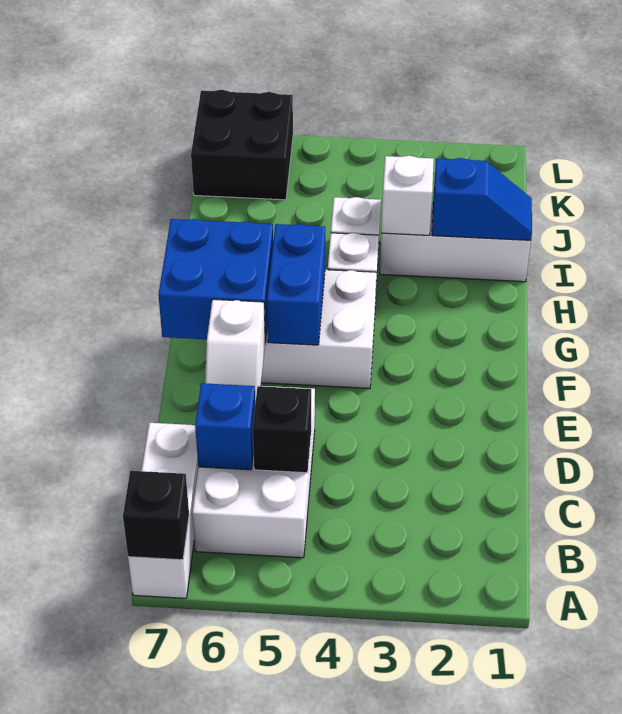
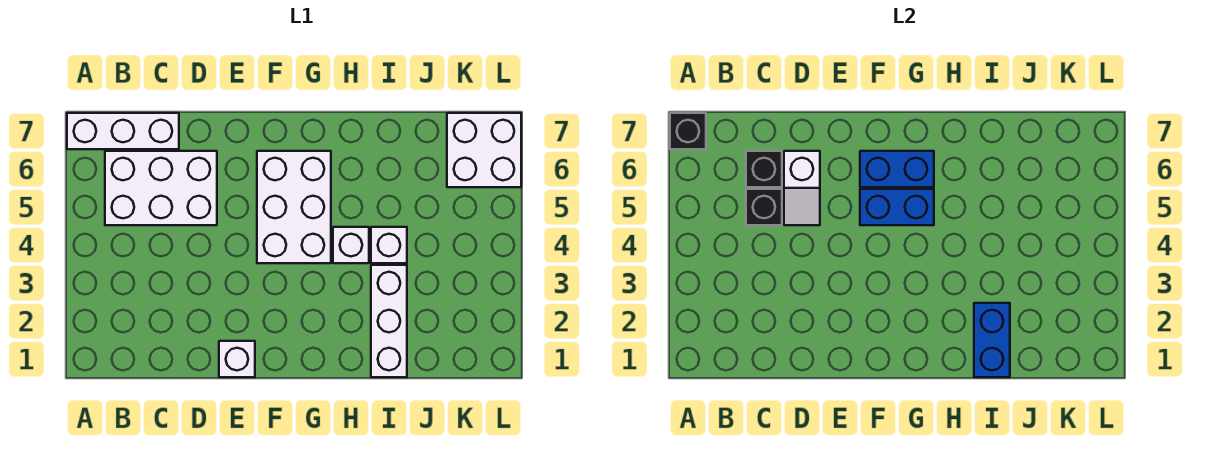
blue 1x1 brick [195,383,255,470] -> black 1x1 brick [746,151,782,187]
white 1x2 slope [205,299,265,403] -> white 1x2 slope turned to [784,151,820,225]
blue 2x2 brick [158,219,273,342] -> blue 1x2 brick [860,151,934,187]
blue 1x2 slope [432,158,532,240] -> blue 1x2 brick [974,303,1010,377]
white 1x1 brick [381,156,434,235] -> white 1x1 brick moved to [219,341,255,377]
black 2x2 brick [191,90,293,200] -> white 2x2 brick [447,113,521,187]

